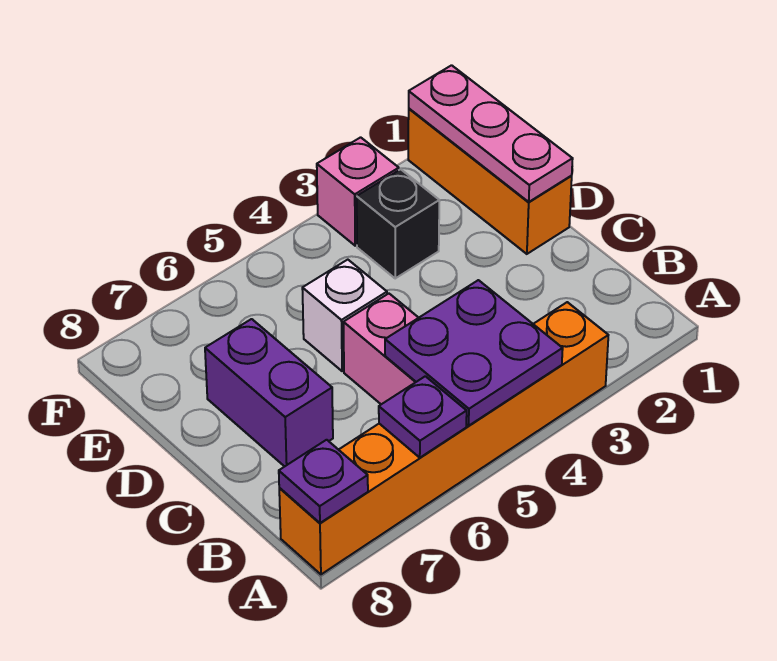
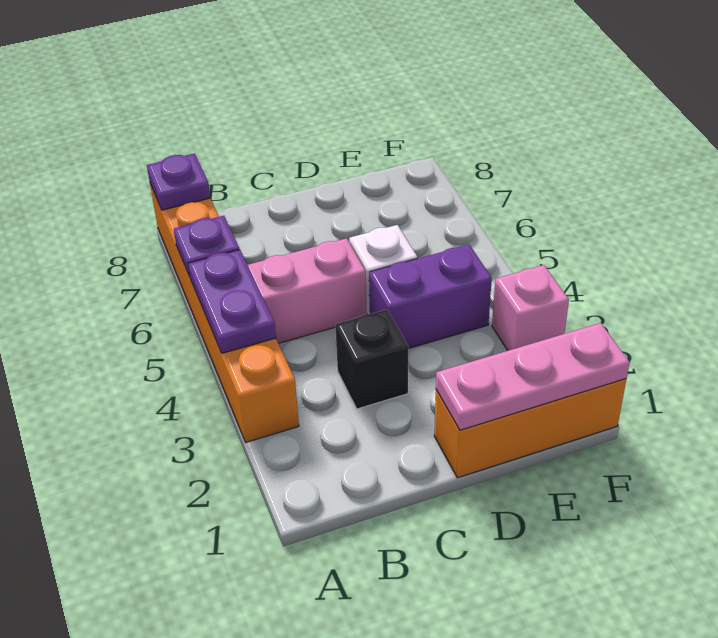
purple 2x2 plate [385,280,563,426] -> purple 1x2 plate [188,250,276,353]
purple 1x2 brick [205,319,333,467] -> purple 1x2 brick moved to [369,245,492,349]
black 1x1 brick [357,169,439,279] -> black 1x1 brick moved to [335,310,408,409]

